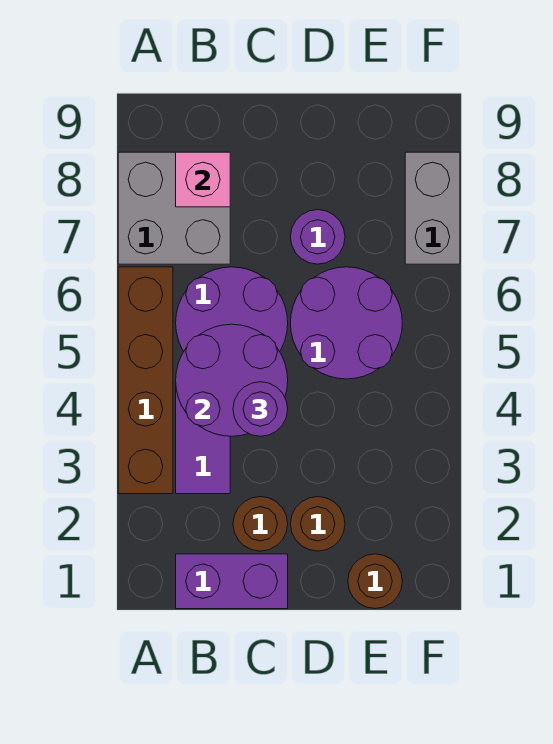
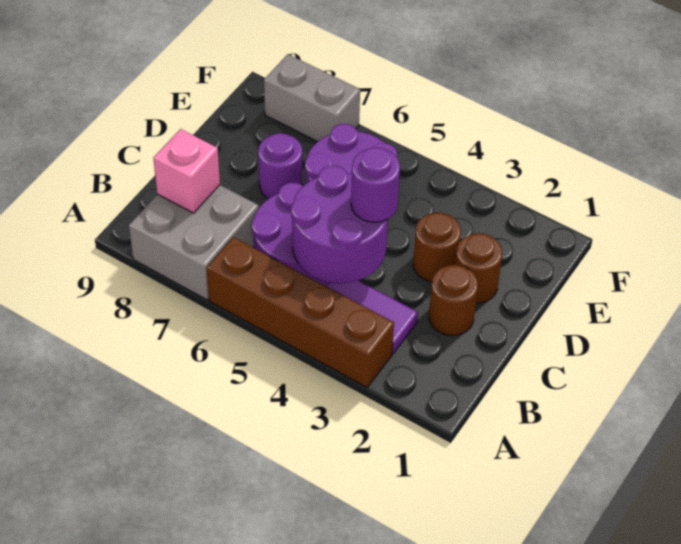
purple 1x2 brick [176,554,288,609] -> none
brown 1x1 round brick [348,554,402,609] -> brown 1x1 round brick moved to [413,213,461,282]

